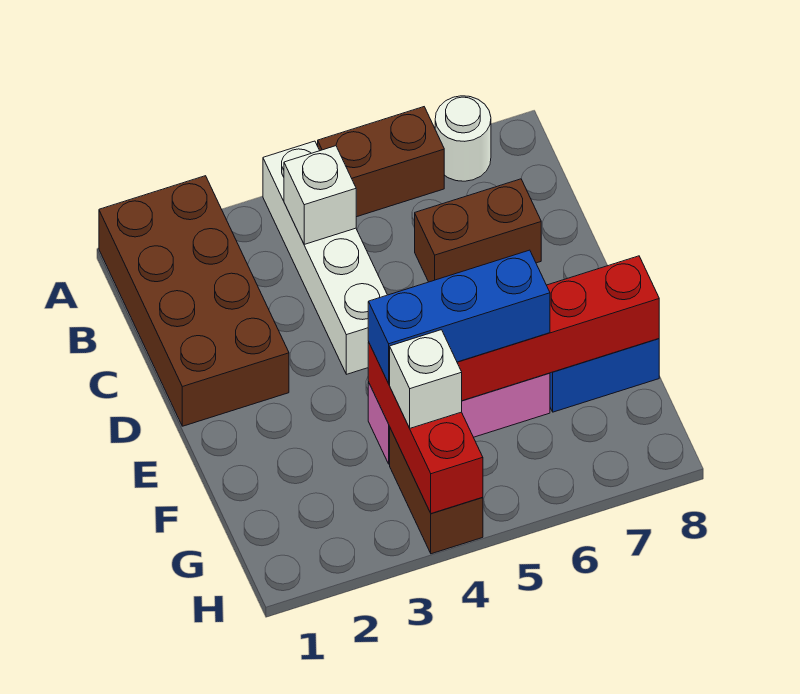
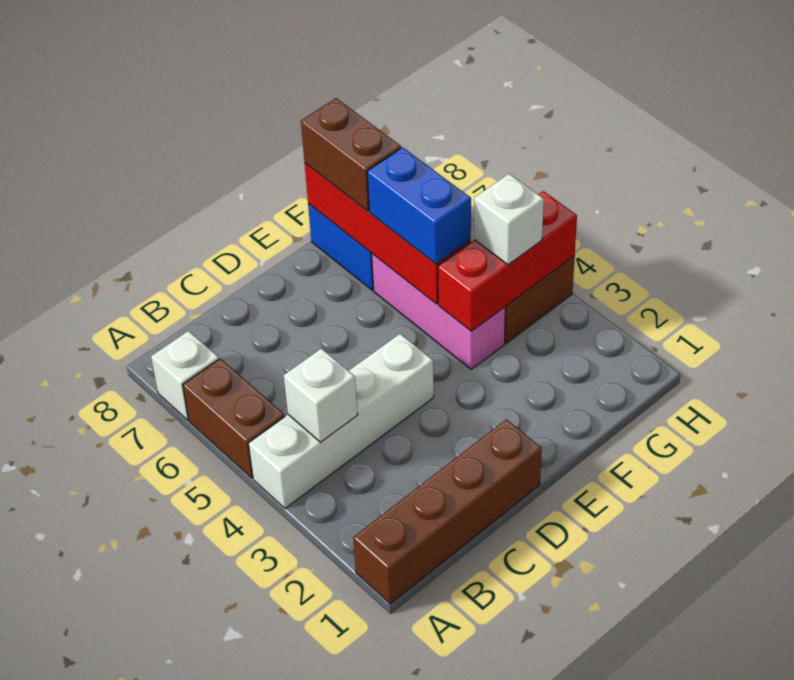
brown 2x4 brick [99,176,289,426] -> brown 1x4 brick [353,419,542,604]
white 1x1 round brick [435,96,491,181] -> white 1x1 brick [151,331,219,420]
brown 1x2 brick [415,179,541,282] -> brown 1x2 brick moved to [301,98,401,211]
blue 1x3 brick [368,250,550,383] -> blue 1x2 brick [367,147,471,264]

